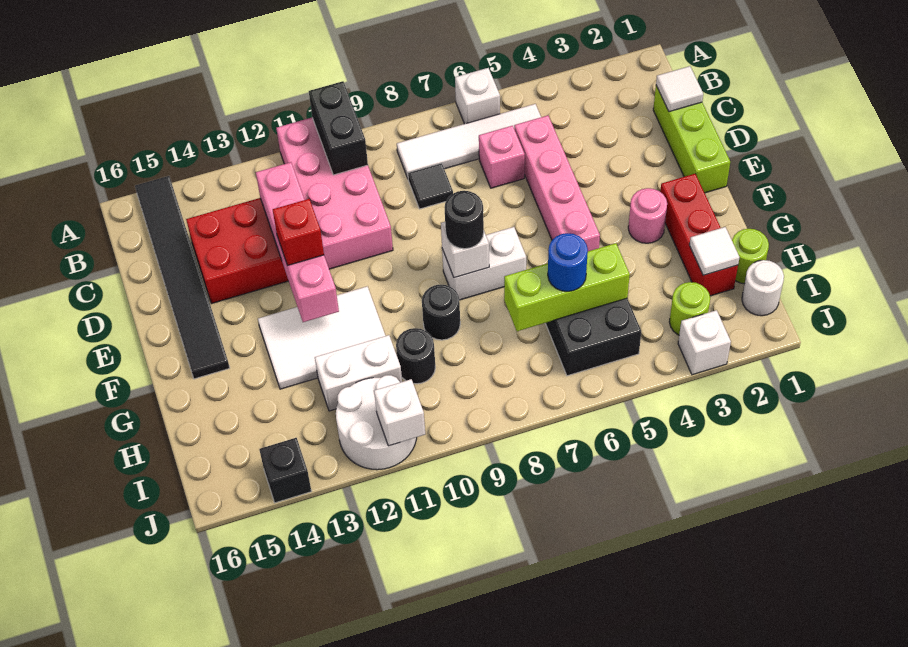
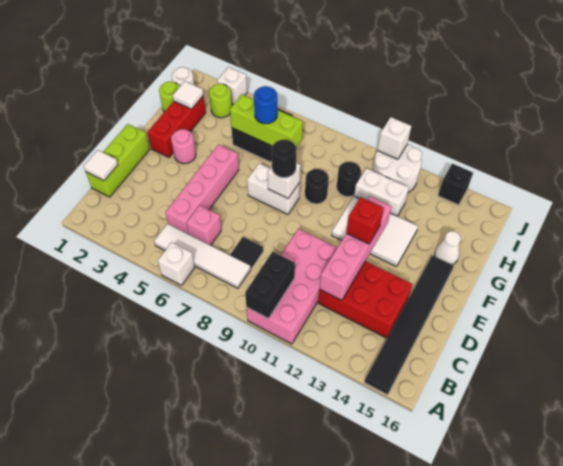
none -> white 1x1 cone [435,231,461,265]

